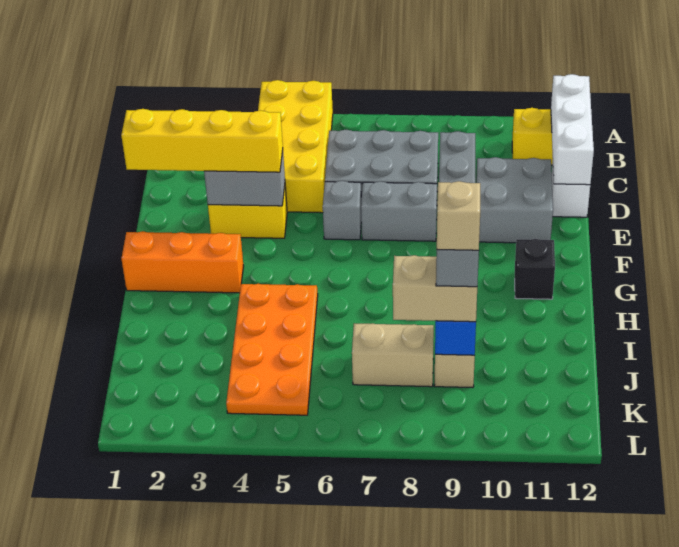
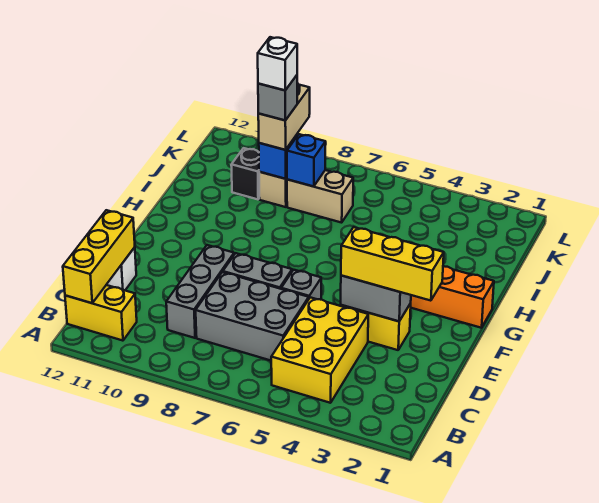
yellow 2x4 brick [258,80,333,213] -> yellow 2x3 brick [271,297,368,403]
white 1x3 brick [551,74,594,185] -> yellow 1x3 brick [63,210,135,303]
grey 2x2 brick [476,157,553,243] -> none
yellow 1x4 brick [121,109,283,172] -> yellow 1x3 brick [341,227,444,301]
black 1x1 brick [515,239,555,299] -> black 1x1 brick moved to [231,148,259,199]
orange 2x4 plate [226,284,318,415] -> none
none -> blue 1x1 brick [287,134,326,187]
tan 1x2 brick [393,255,477,322] -> tan 1x2 brick turned to [258,83,310,150]
tan 1x1 brick [437,181,480,250] -> white 1x1 brick [258,37,297,90]

